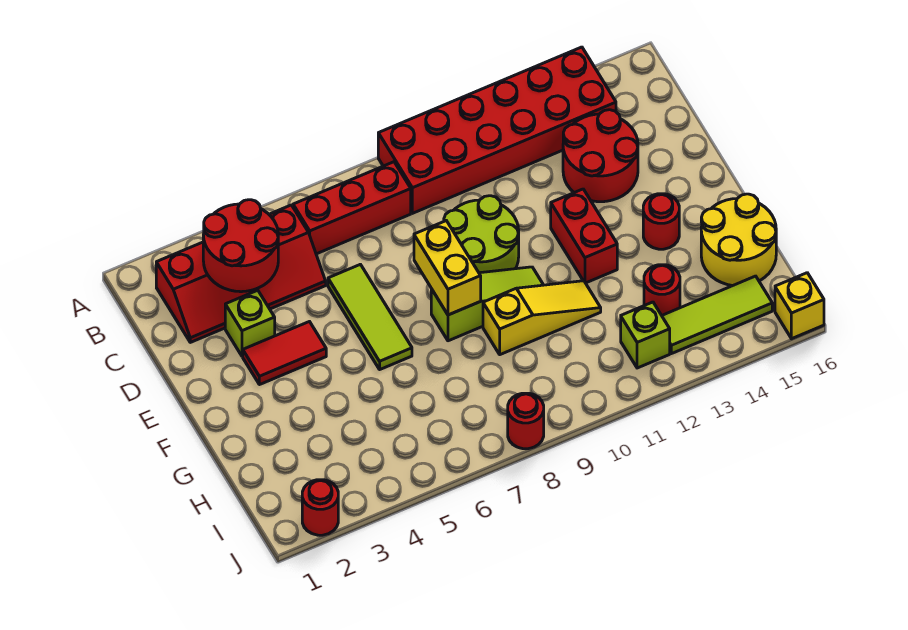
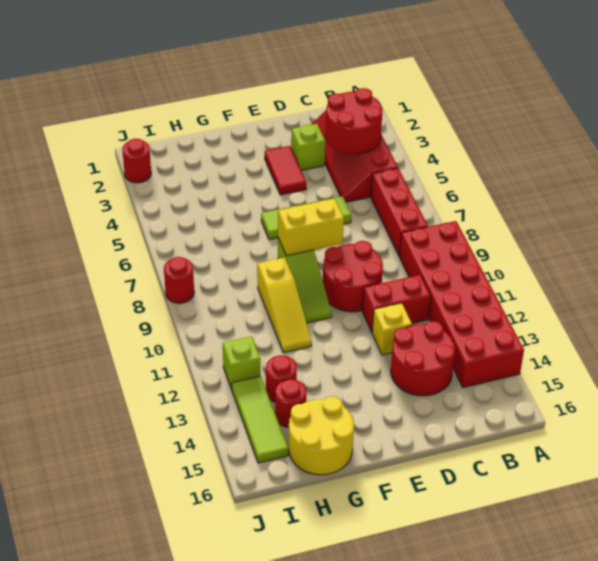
lime 2x2 round brick [444,196,519,273] -> red 2x2 round brick [323,241,383,312]
red 1x2 brick [551,189,617,283] -> red 1x2 brick moved to [362,275,431,332]
red 1x1 round brick [643,194,679,249] -> red 1x1 round brick moved to [275,379,306,427]
yellow 1x1 brick [775,273,824,339] -> yellow 1x1 brick moved to [372,303,412,355]

